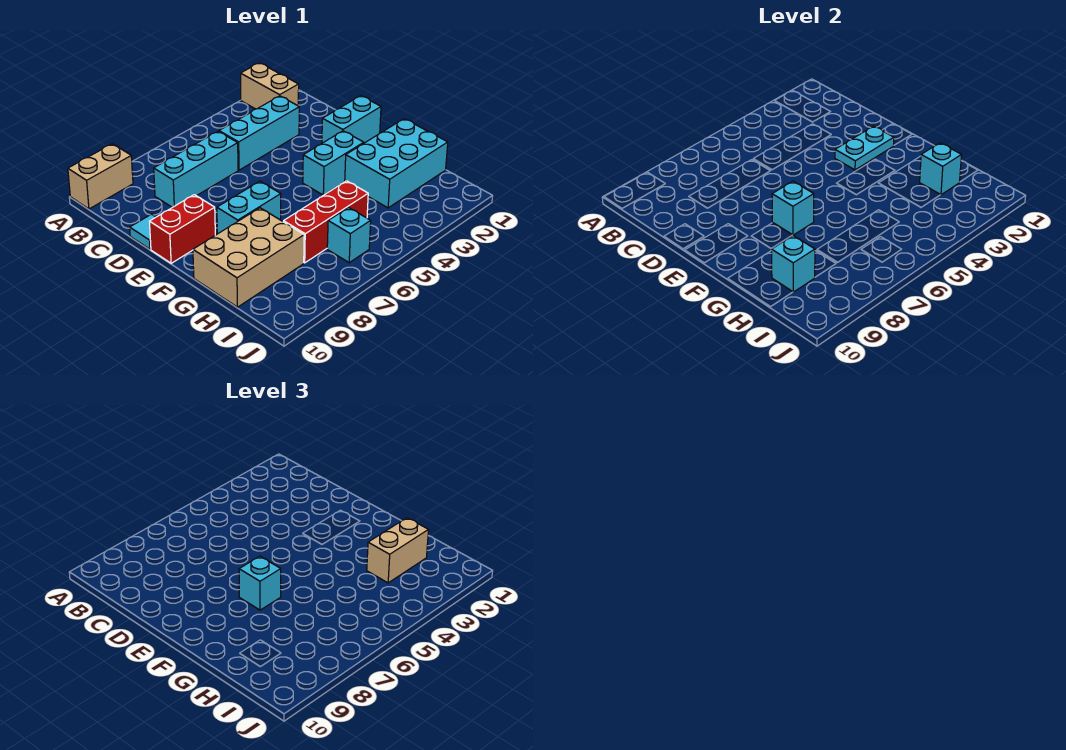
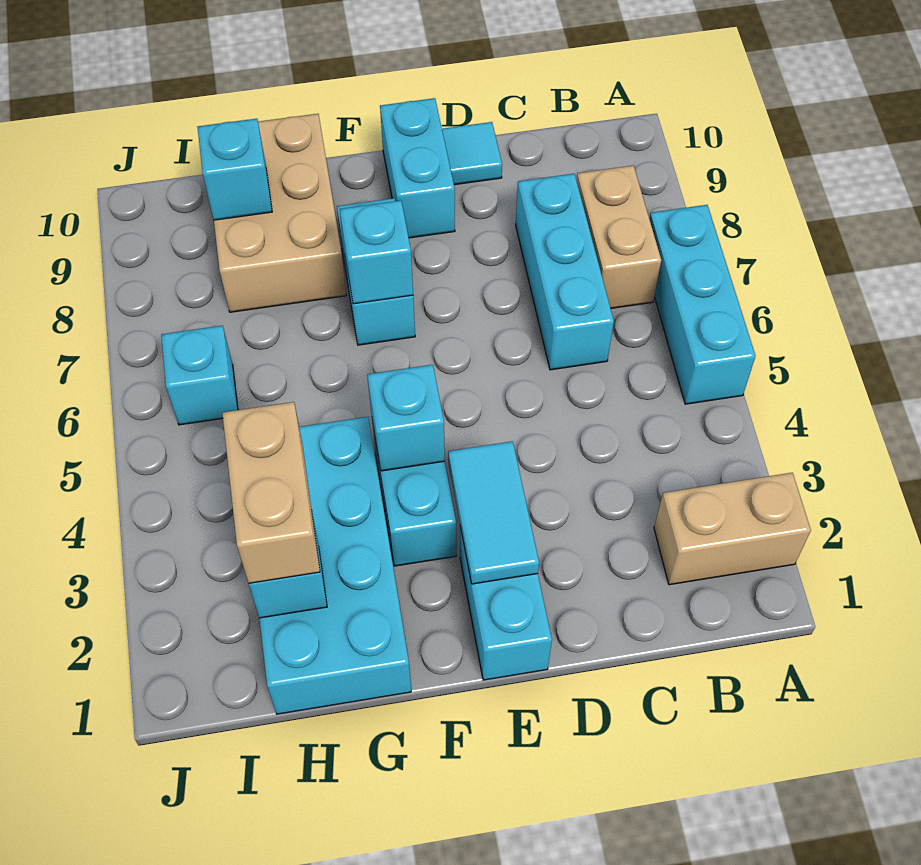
tan 1x2 brick [68,144,133,209] -> tan 1x2 brick moved to [577,165,661,308]
cyan 1x3 brick [219,96,299,170] -> cyan 1x3 brick moved to [649,205,755,404]
cyan 1x2 plate [835,126,894,170] -> cyan 1x2 tile [448,441,539,584]
red 1x2 brick [149,195,215,263] -> cyan 1x2 brick [380,98,455,238]
cyan 1x1 brick [239,556,281,610] -> cyan 1x1 brick moved to [367,365,445,471]
cyan 2x3 brick [345,119,448,208] -> cyan 2x4 brick [259,417,411,714]
red 1x3 brick [283,181,368,263] -> none

